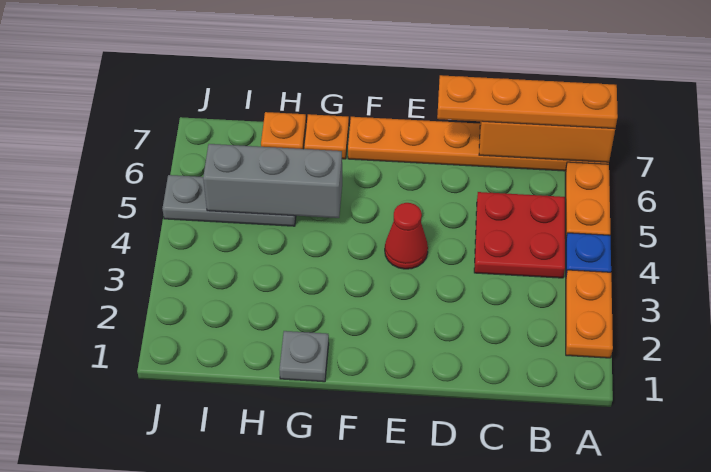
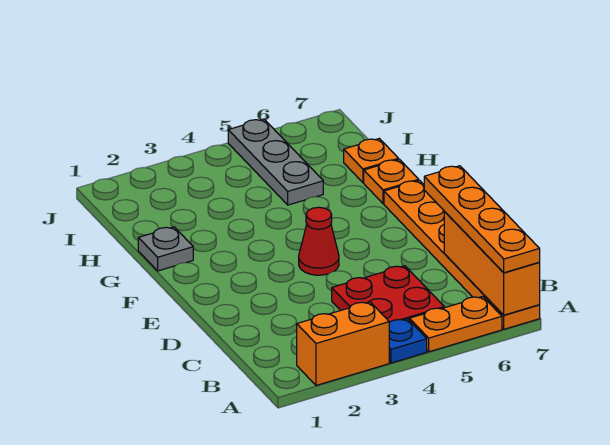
orange 1x2 plate [566,270,613,358] -> orange 1x2 brick [297,302,389,385]
grey 1x3 brick [203,144,342,218] -> none

